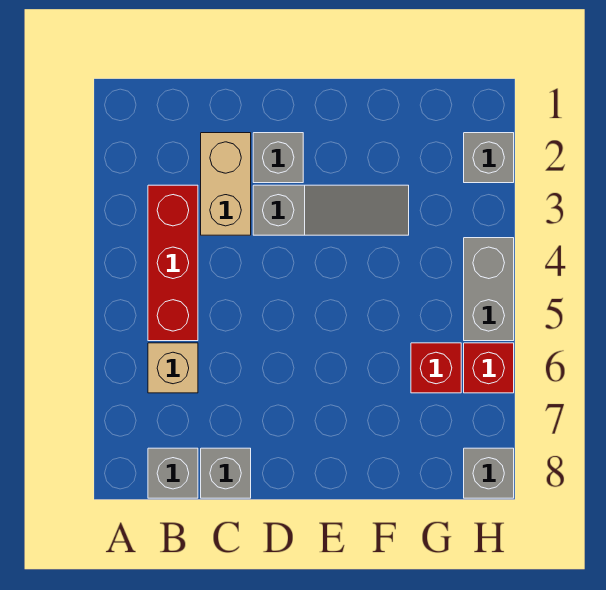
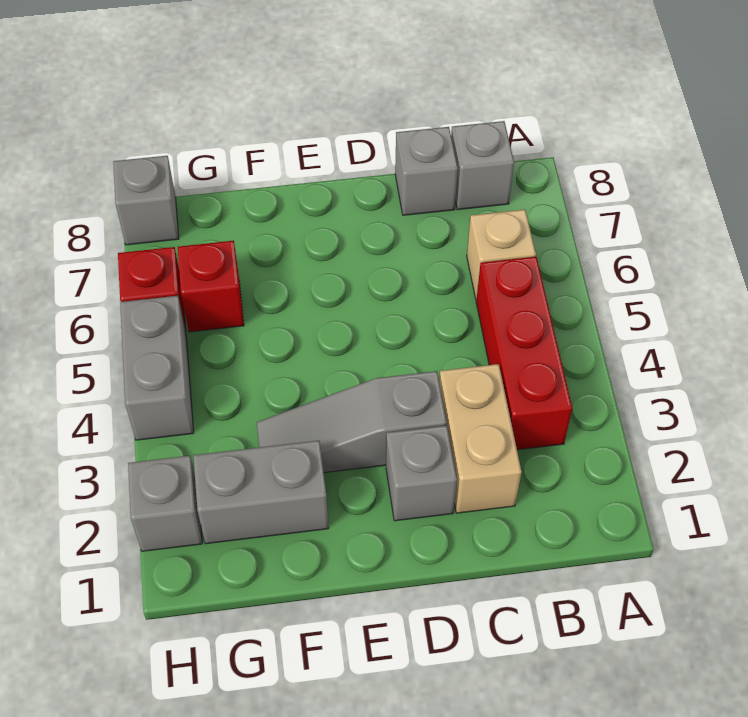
none -> grey 1x2 brick [193,441,329,544]

